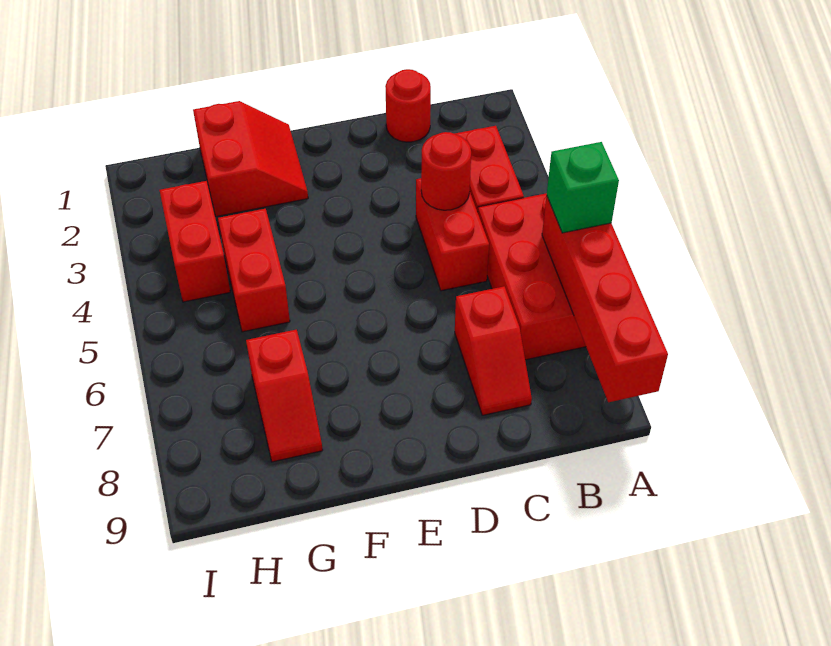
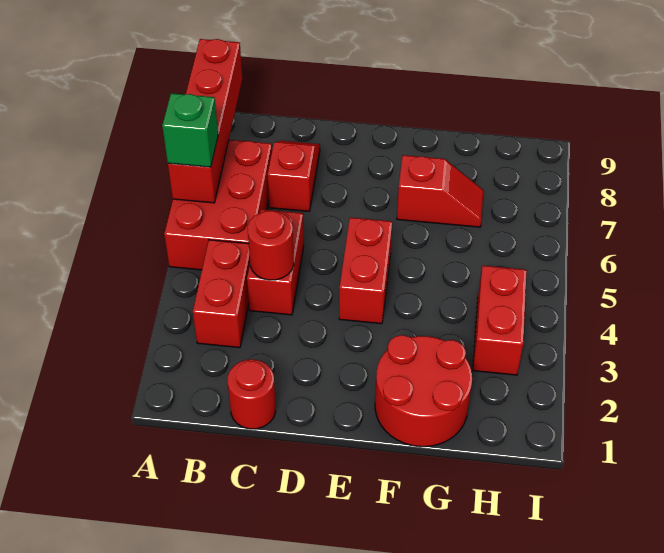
red 2x2 slope [193,101,308,216] -> red 2x2 round brick [375,335,472,447]
red 1x2 brick [218,209,290,332] -> red 1x2 brick moved to [339,218,392,324]
red 1x2 slope [246,330,323,462] -> red 1x2 slope turned to [397,155,484,227]

